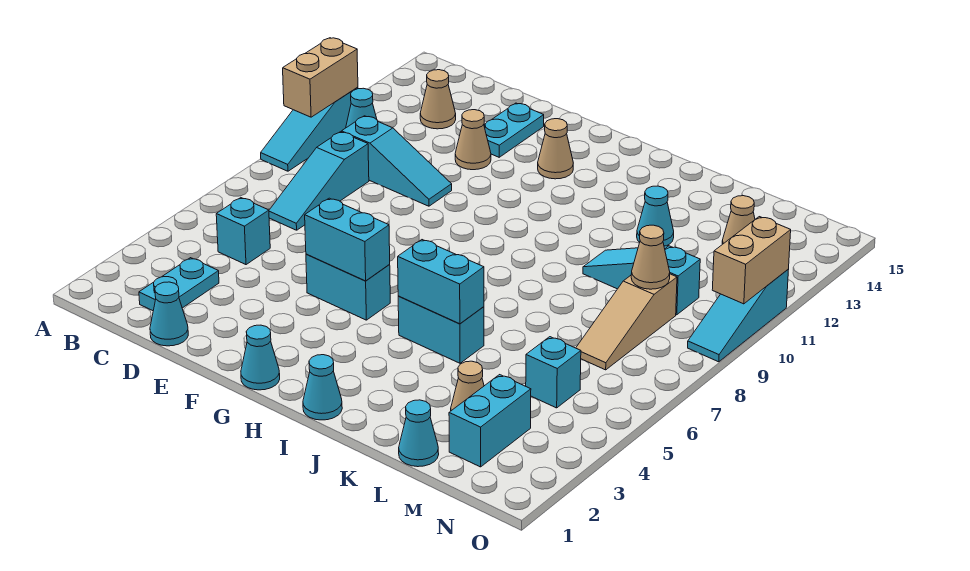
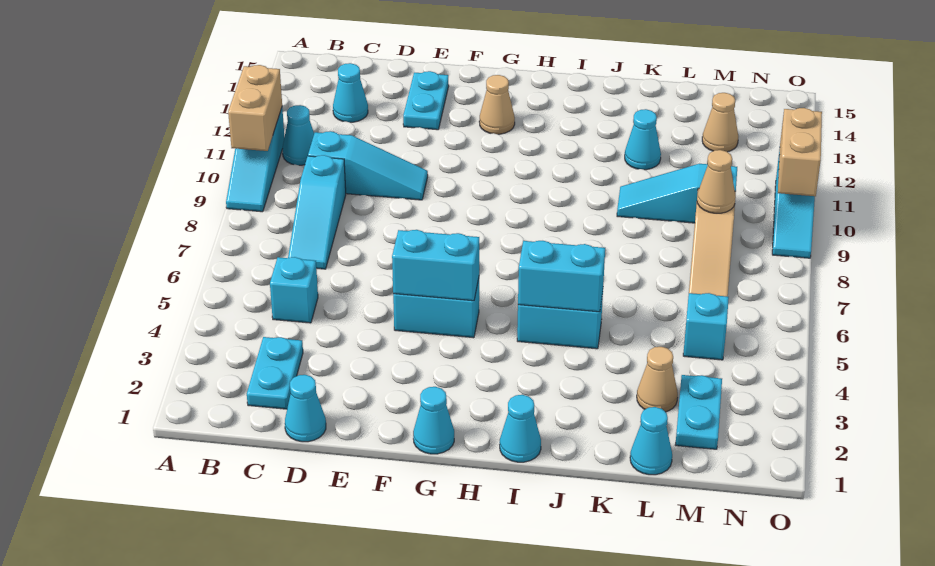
tan 1x1 cone [420,70,456,129] -> cyan 1x1 cone [333,63,368,122]
tan 1x1 cone [455,110,491,170] -> none
cyan 1x2 brick [449,375,531,467] -> cyan 1x2 plate [675,375,722,449]

